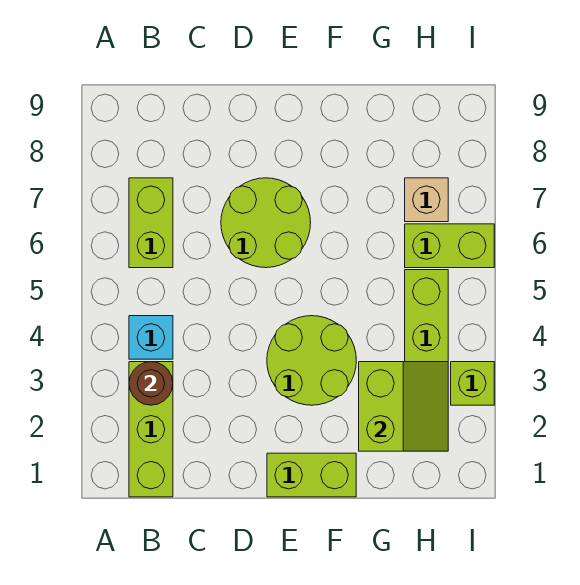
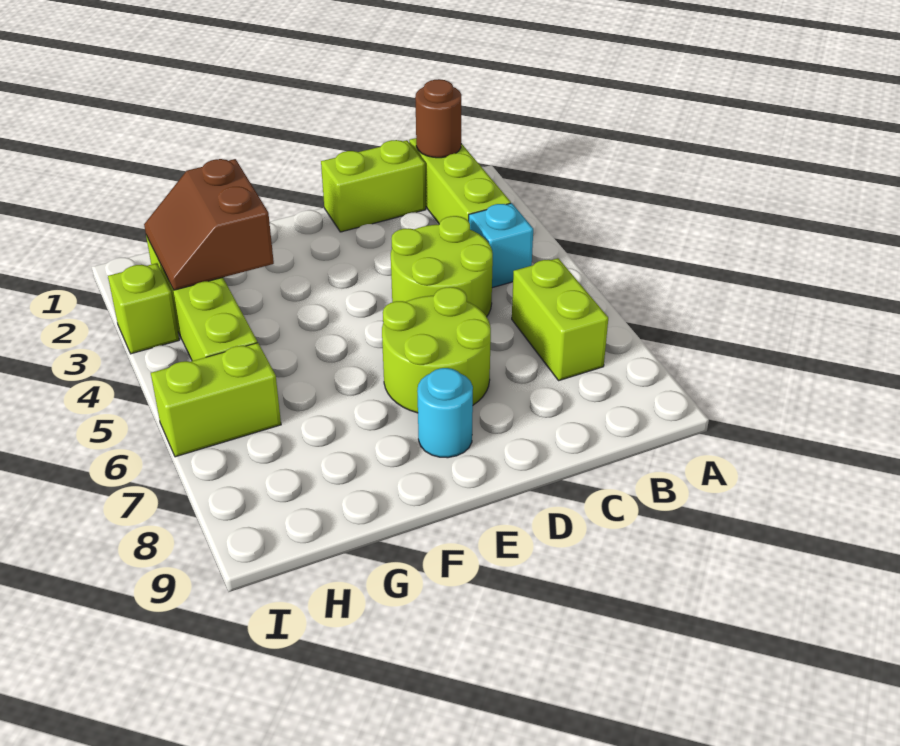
brown 1x1 round brick [129,362,173,405] -> brown 1x1 round brick moved to [415,79,461,158]
lime 1x2 brick [267,453,356,497] -> lime 1x2 brick moved to [321,140,426,232]
lime 2x2 round brick [267,316,356,405] -> lime 2x2 round brick moved to [391,216,493,317]
none -> cyan 1x1 round brick [417,368,473,458]
lime 2x2 slope [359,362,448,451] -> brown 2x2 slope [144,159,274,290]
tan 1x1 brick [405,178,448,222] -> none

